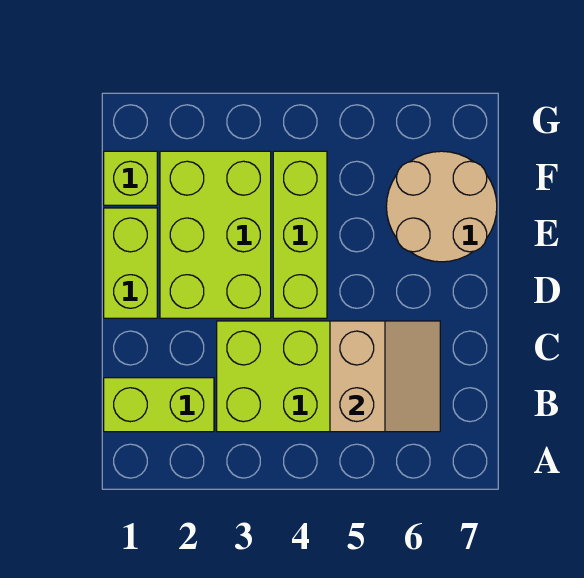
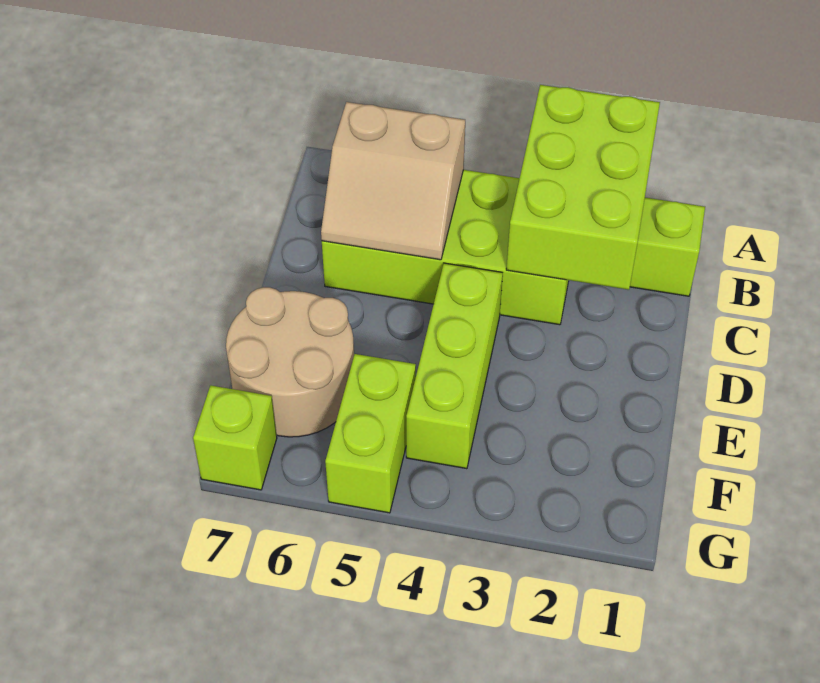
tan 2x2 slope [330,321,440,432] -> tan 2x2 slope turned to [321,102,465,260]
lime 1x2 brick [104,208,157,318] -> lime 1x2 brick moved to [325,354,416,513]
lime 2x3 brick [160,151,271,318] -> lime 2x3 brick moved to [506,85,660,290]
lime 1x1 brick [104,151,157,205] -> lime 1x1 brick moved to [193,385,277,490]

